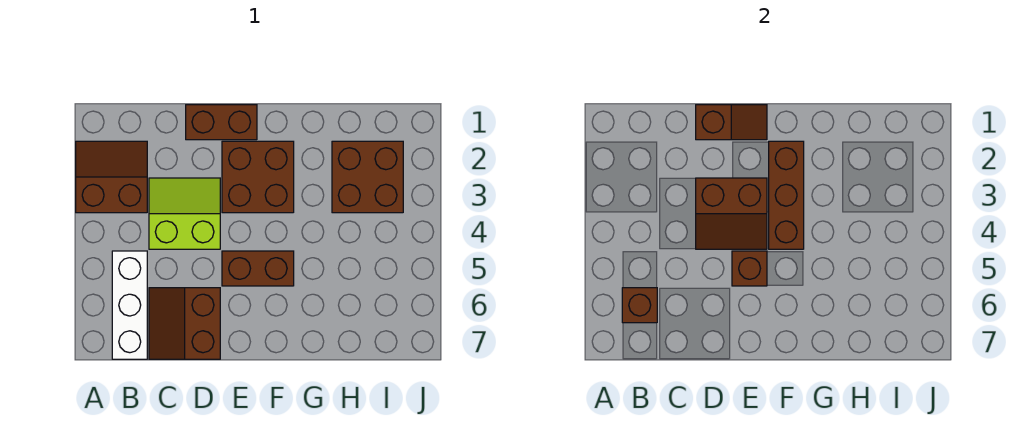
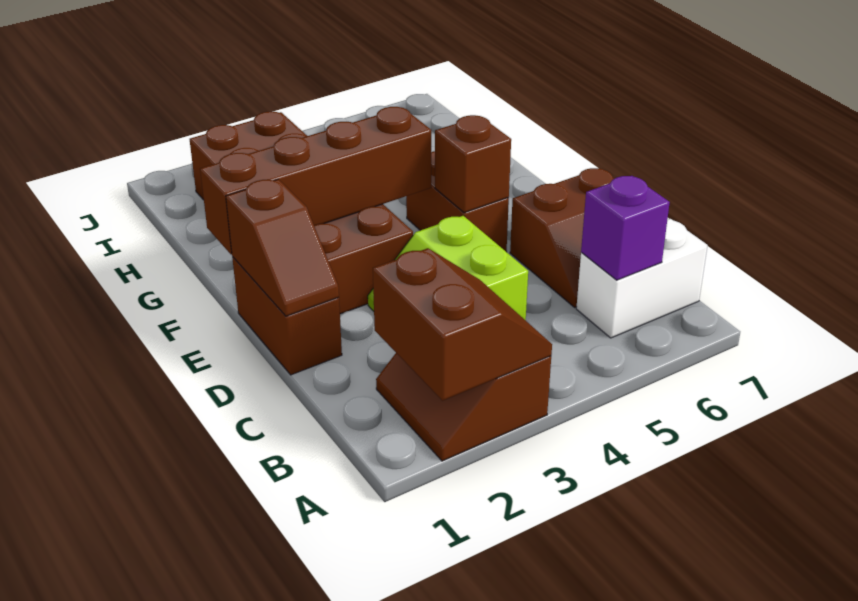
white 1x3 brick [112,251,147,359] -> white 1x2 brick [576,219,708,338]
brown 1x1 brick [622,288,657,323] -> purple 1x1 brick [581,176,670,280]
brown 1x2 slope [696,105,767,140] -> brown 1x2 slope turned to [226,179,339,316]
brown 2x2 slope [696,178,767,249] -> brown 2x2 slope moved to [373,248,552,401]
brown 1x3 brick [769,141,804,249] -> brown 1x4 brick [200,107,431,255]

